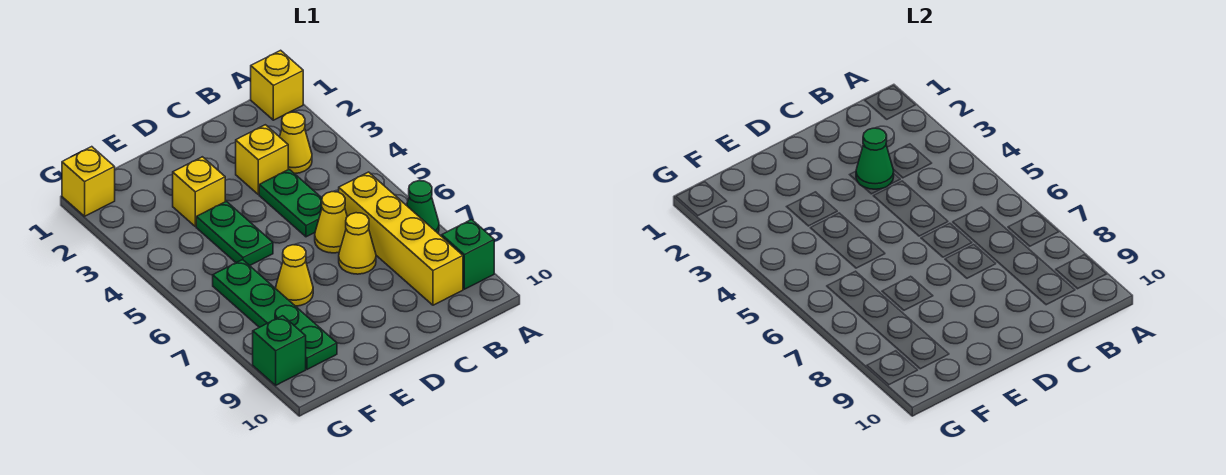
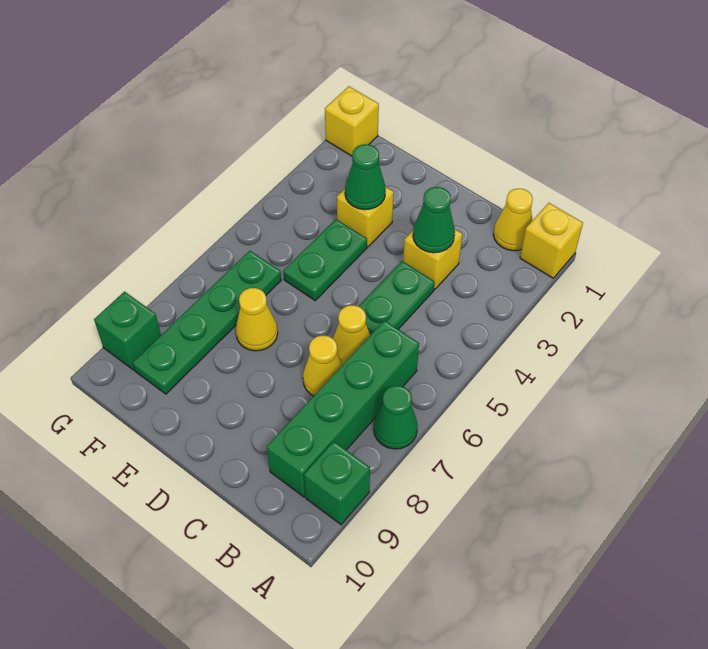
yellow 1x1 cone [280,112,312,174] -> yellow 1x1 cone moved to [493,189,533,251]
yellow 1x4 brick [339,172,463,305] -> green 1x4 brick [267,320,419,497]
none -> green 1x1 cone [345,144,386,210]

